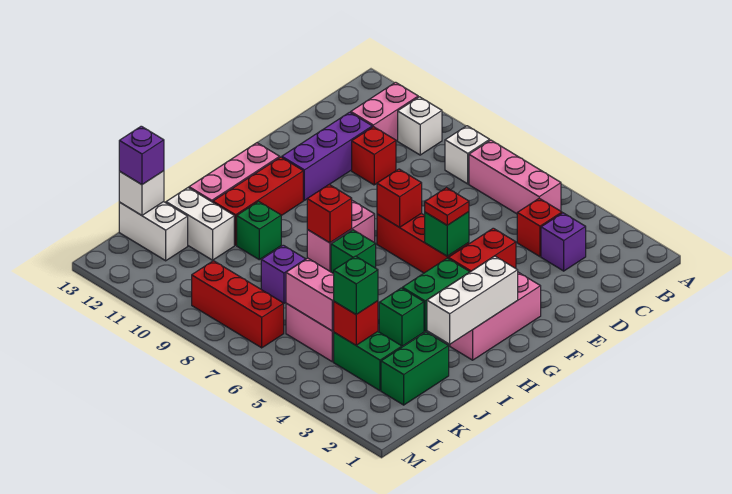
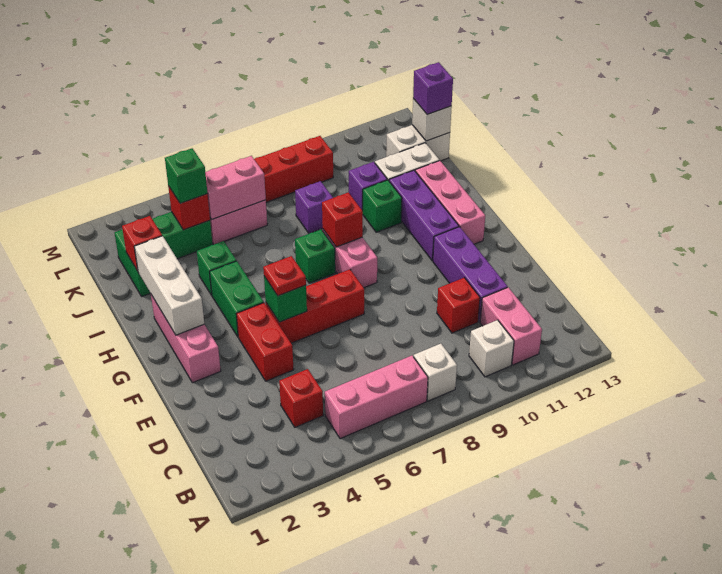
purple 1x1 brick [541,213,586,271] -> purple 1x1 brick moved to [349,162,387,211]
red 1x1 brick [377,169,422,227] -> red 1x1 brick moved to [122,216,162,271]
red 1x3 brick [213,157,303,245] -> purple 1x3 brick [389,170,459,261]

